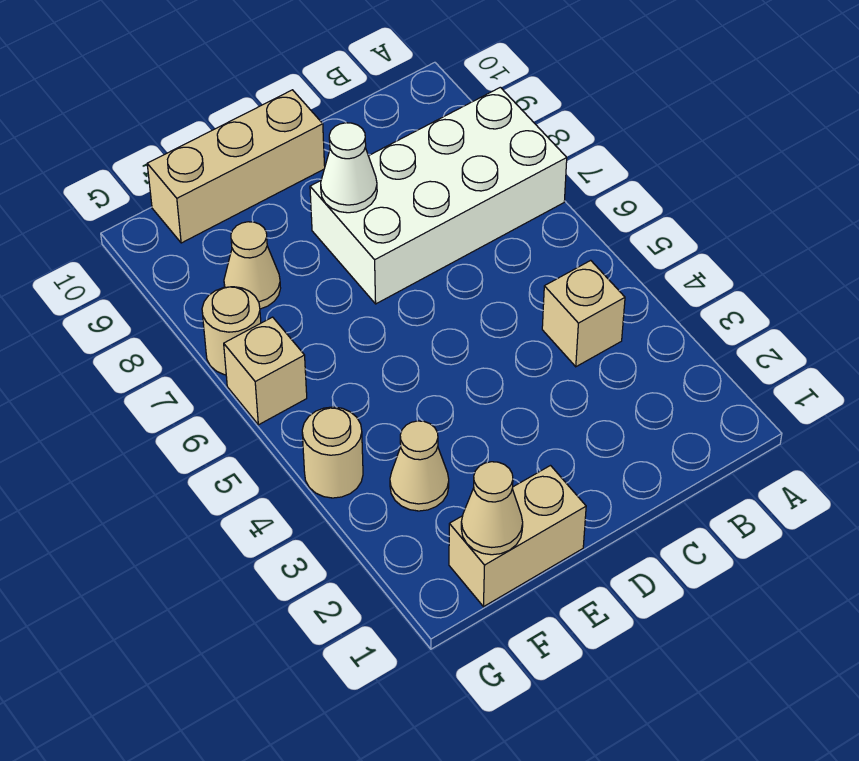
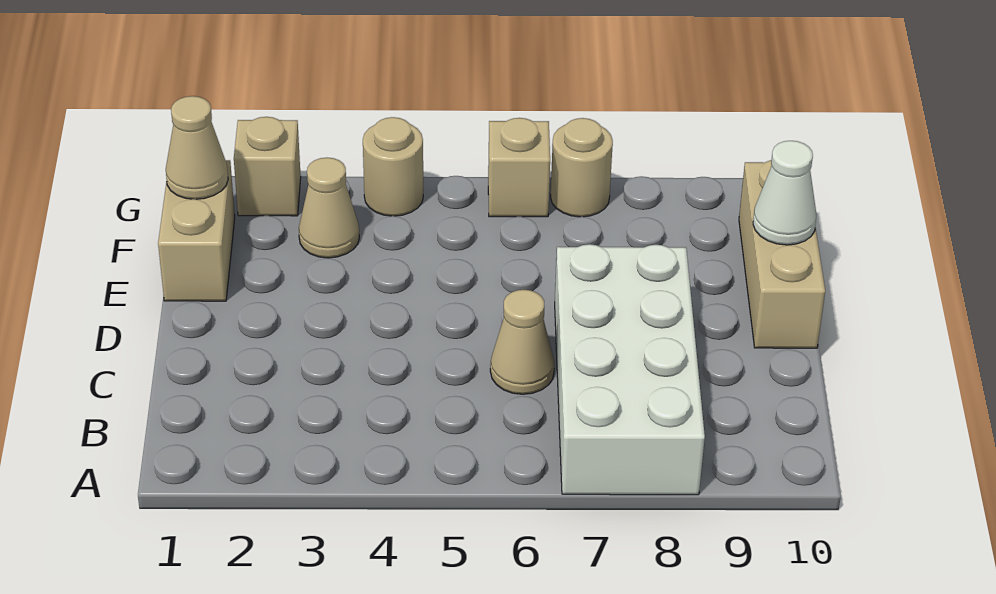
tan 1x1 brick [542,260,625,367] -> tan 1x1 brick moved to [234,117,301,216]
white 1x1 cone [321,123,377,213] -> white 1x1 cone moved to [753,141,817,245]
tan 1x1 cone [224,222,281,309] -> tan 1x1 cone moved to [490,290,554,394]

